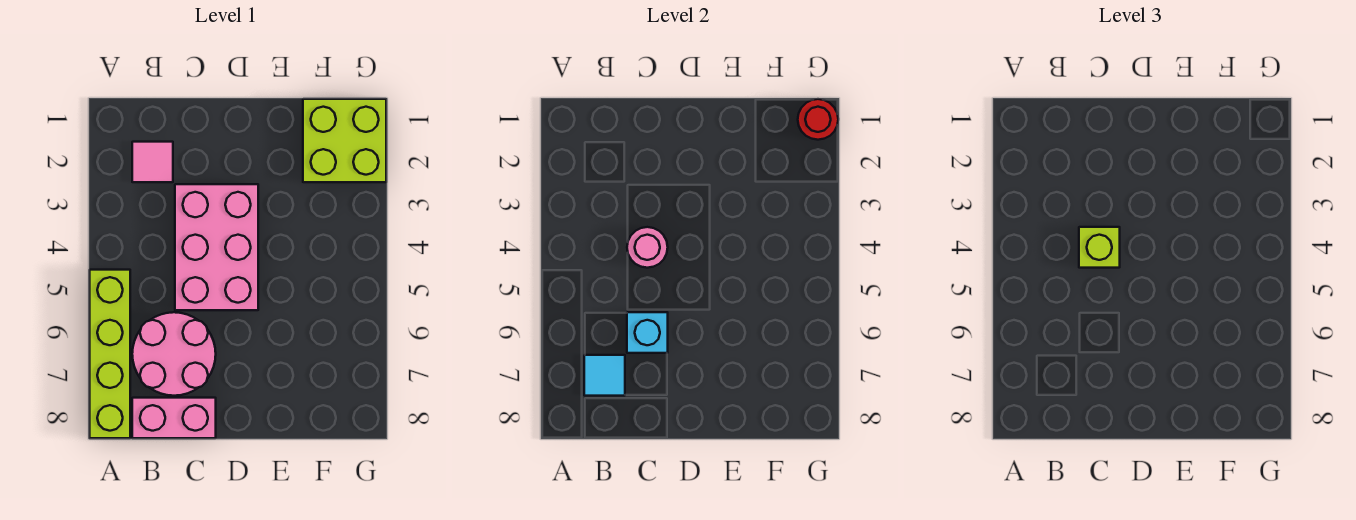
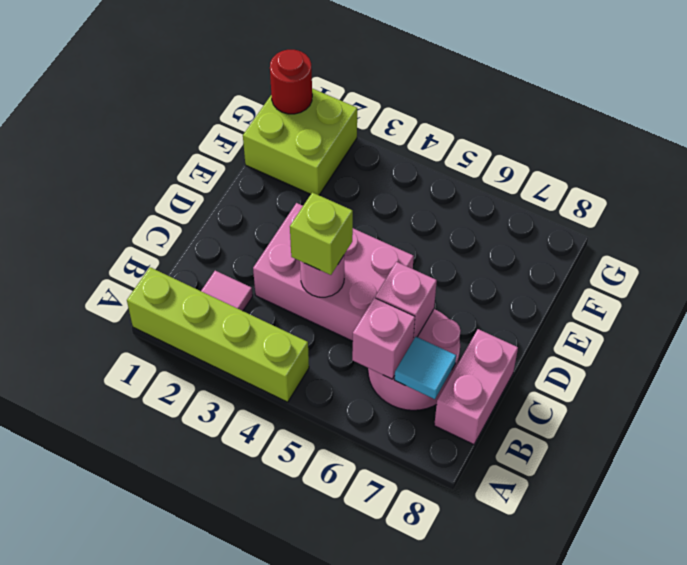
lime 1x4 brick [90,270,130,438] -> lime 1x4 brick moved to [127,267,309,402]
none -> pink 1x1 brick [352,298,415,379]
cyan 1x1 brick [627,312,668,353] -> pink 1x1 brick [375,262,437,340]

